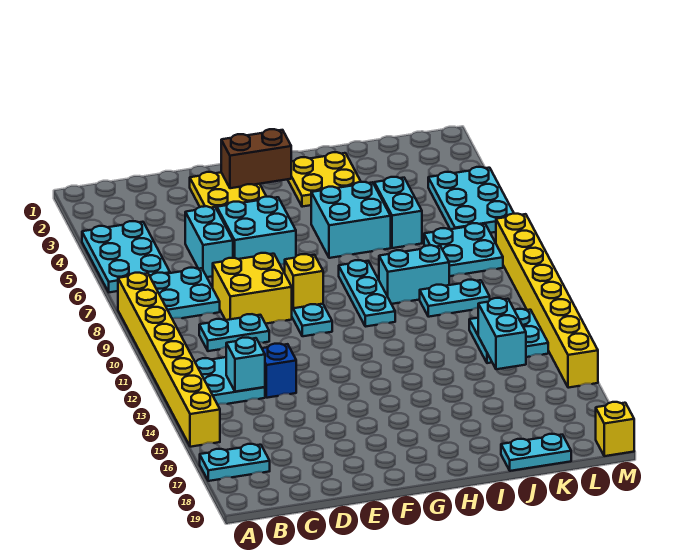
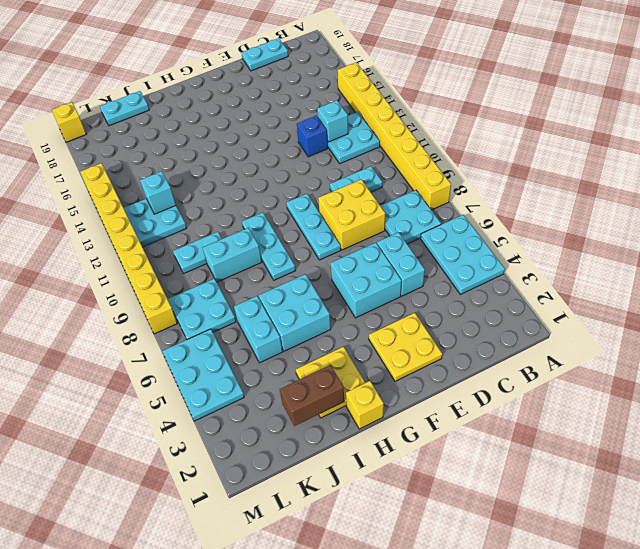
cyan 1x2 plate [200,444,270,481] -> cyan 1x2 plate moved to [242,38,288,71]
brown 1x2 brick [221,129,291,188] -> brown 1x2 brick moved to [280,365,344,426]
yellow 1x1 brick [285,254,323,308] -> yellow 1x1 brick moved to [346,381,384,429]
cyan 1x2 brick [478,298,526,369] -> cyan 1x1 brick [140,171,176,214]

